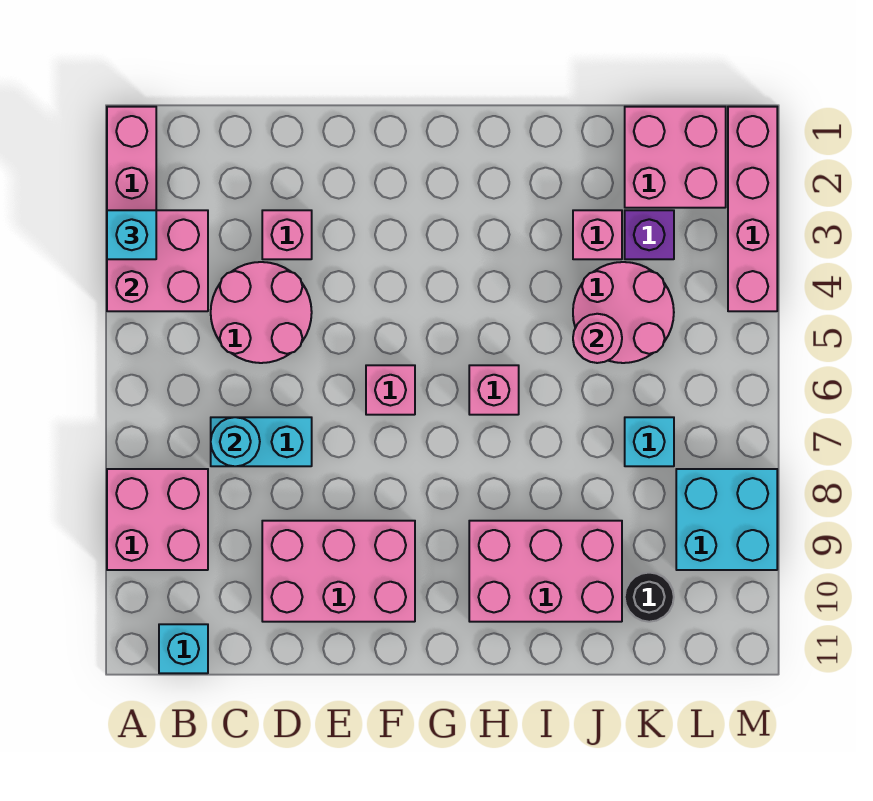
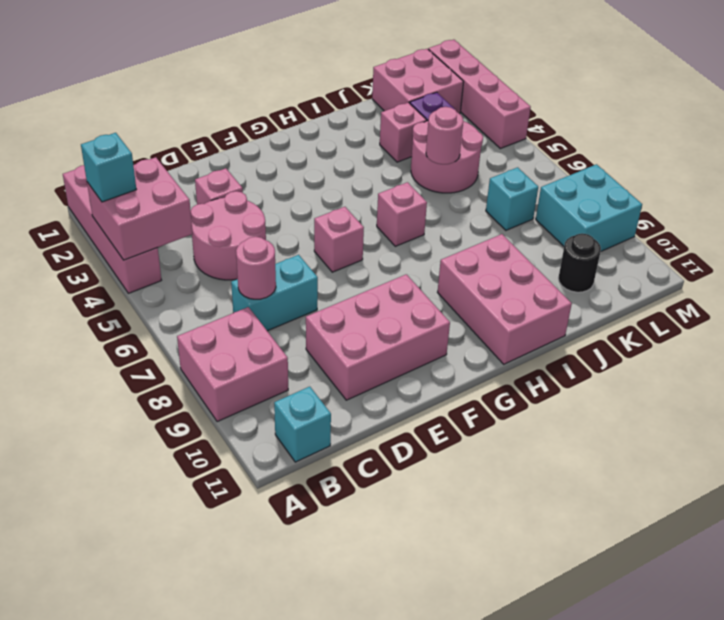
cyan 1x1 round brick [211,417,260,466] -> pink 1x1 round brick [236,237,276,299]
pink 2x3 brick [469,521,622,622] -> pink 2x3 brick turned to [437,234,572,364]

